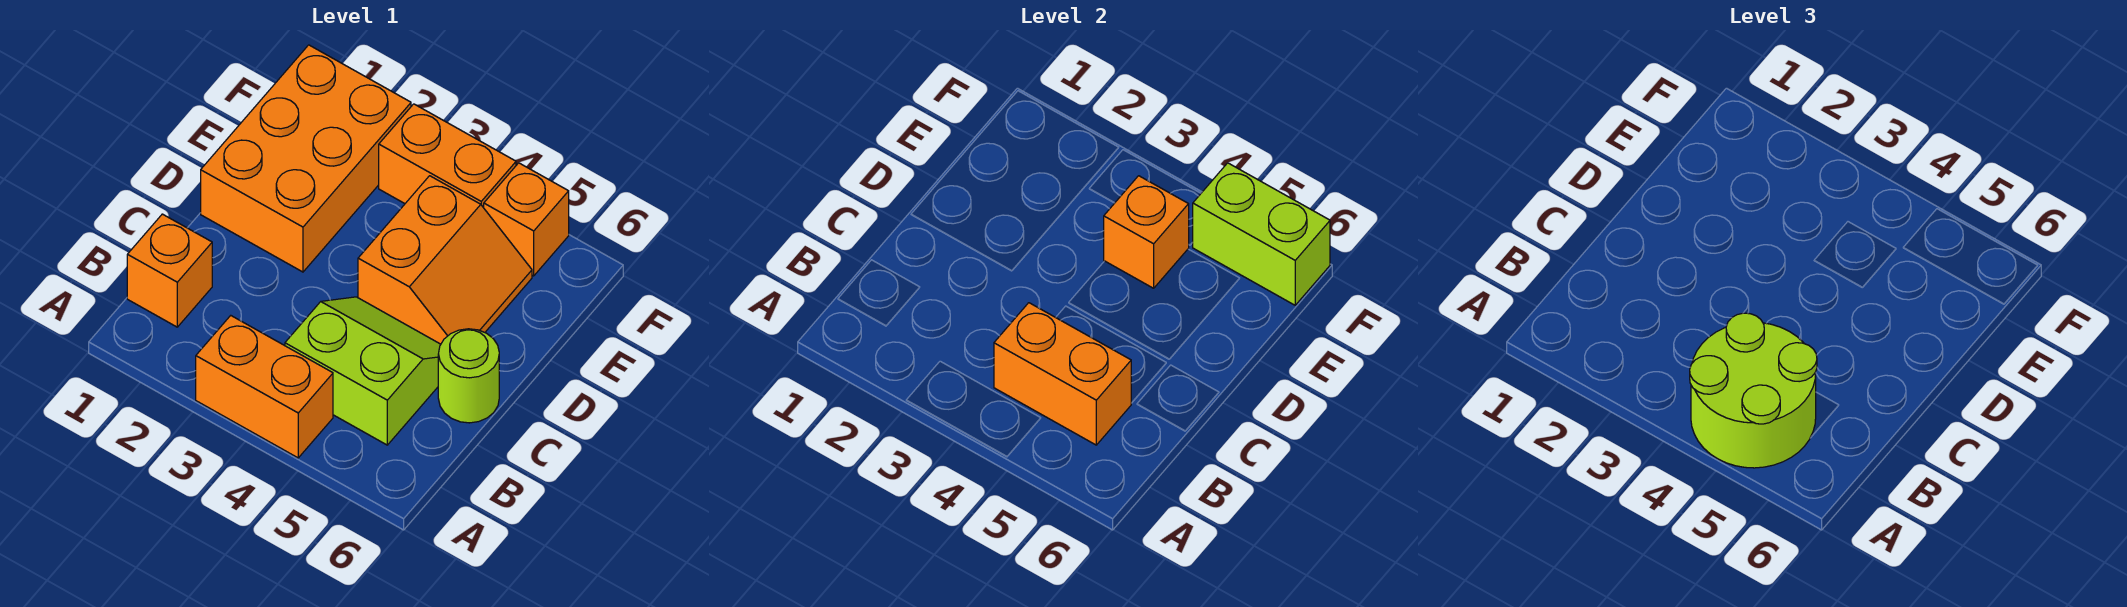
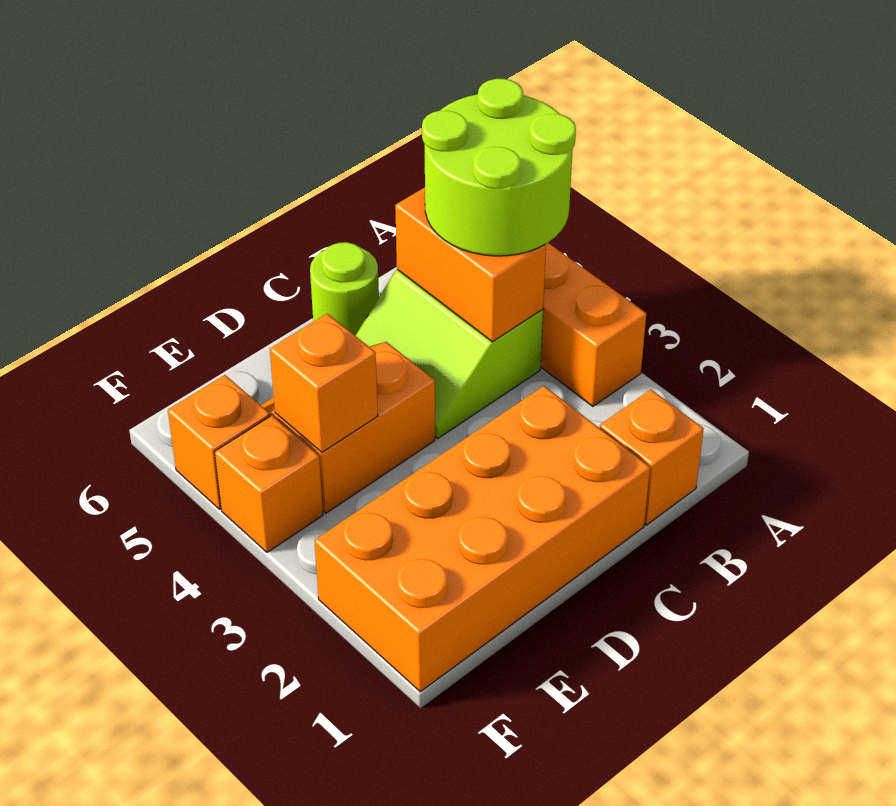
orange 2x3 brick [201,45,411,272] -> orange 2x4 brick [314,386,650,692]
orange 1x2 brick [379,104,516,208] -> orange 1x1 brick [215,415,323,552]
lime 1x2 brick [1192,163,1330,305] -> none

